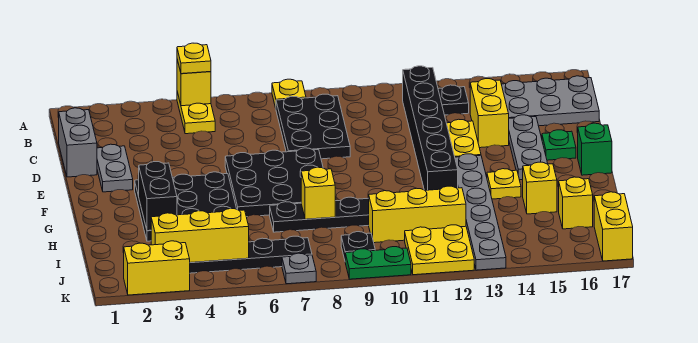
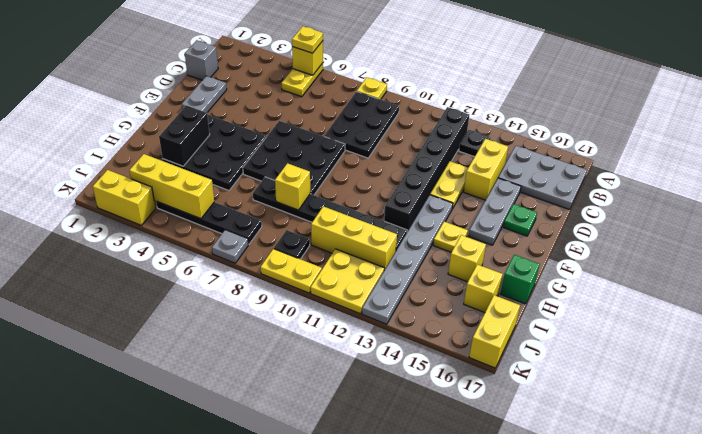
grey 1x2 brick [59,108,97,177] -> grey 1x1 brick [185,40,218,80]
green 1x1 brick [578,123,612,175] -> green 1x1 brick moved to [500,255,540,304]
green 1x2 plate [345,247,411,279] -> yellow 1x2 plate [261,249,322,293]

